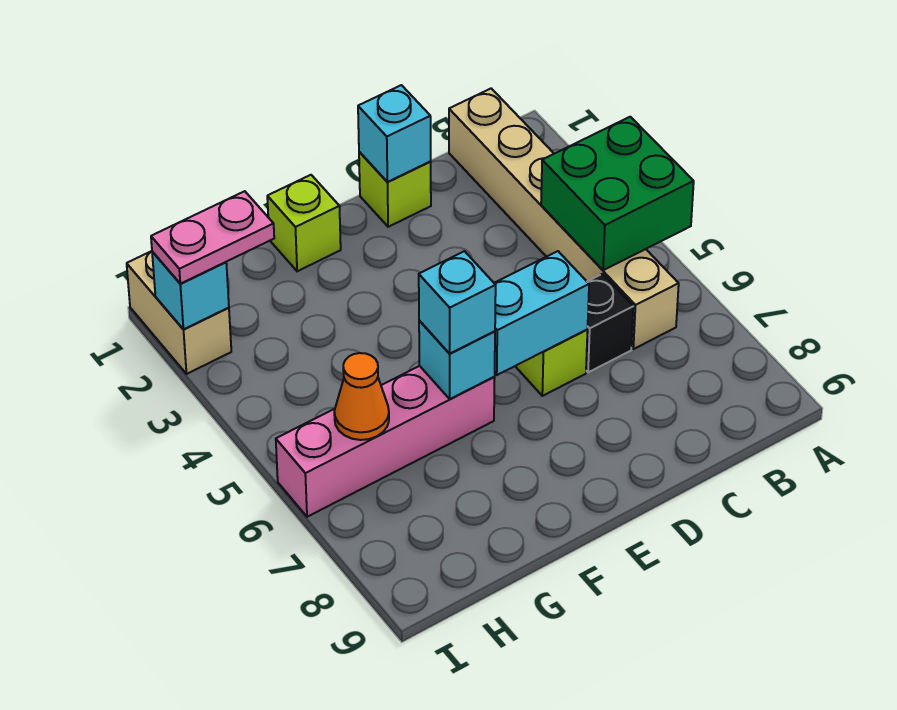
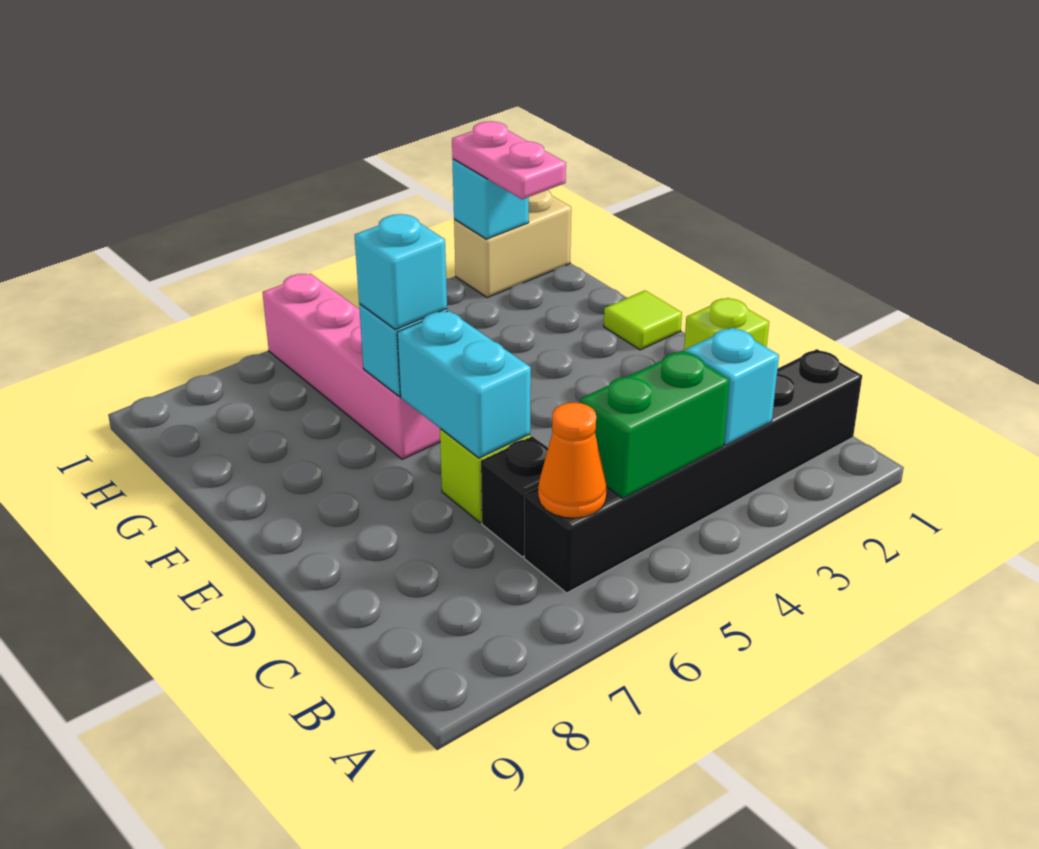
green 2x2 brick [541,117,694,270] -> green 1x2 brick [581,351,729,499]
tan 1x6 brick [449,89,679,349] -> black 1x6 brick [524,349,862,593]
cyan 1x1 brick [358,85,431,182] -> cyan 1x1 brick moved to [685,328,779,445]
lime 1x1 brick [267,175,341,271] -> lime 1x1 tile [604,290,682,350]
orange 1x1 cone [334,353,389,440] -> orange 1x1 cone moved to [538,403,607,518]

